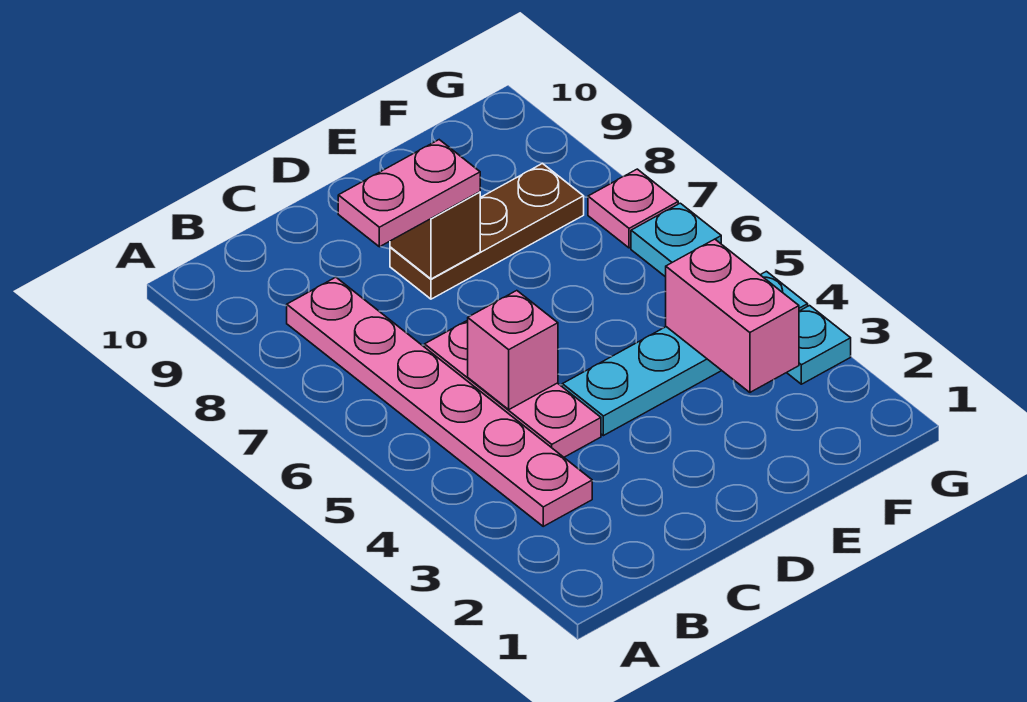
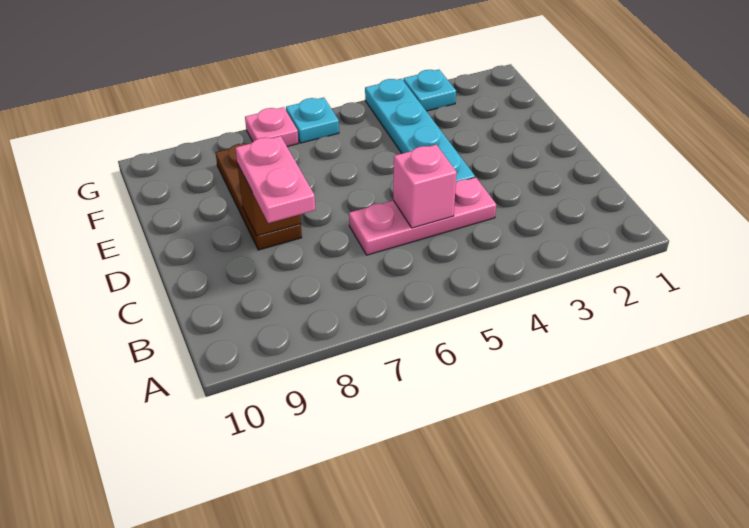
pink 1x6 plate [287,277,592,526] -> none
pink 1x2 brick [666,239,799,392] -> none

